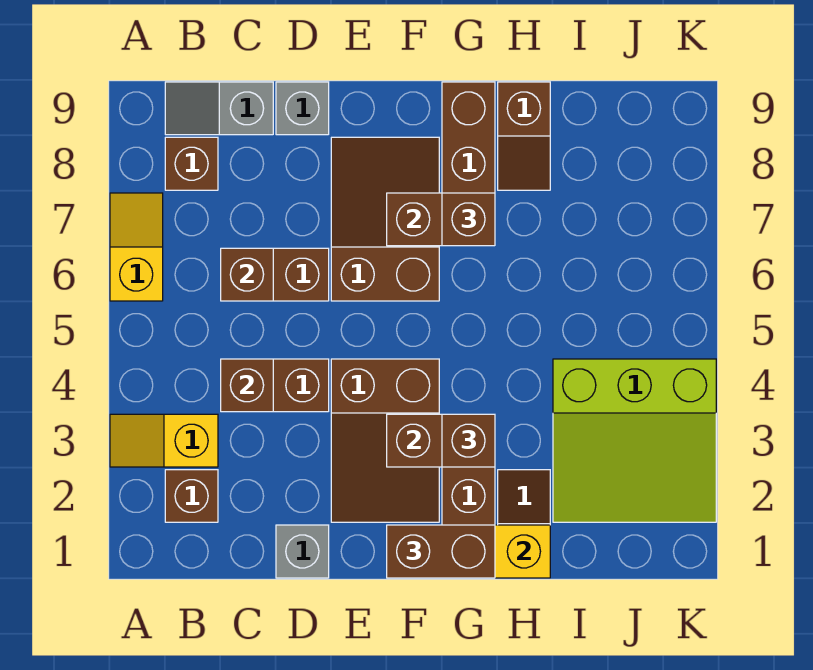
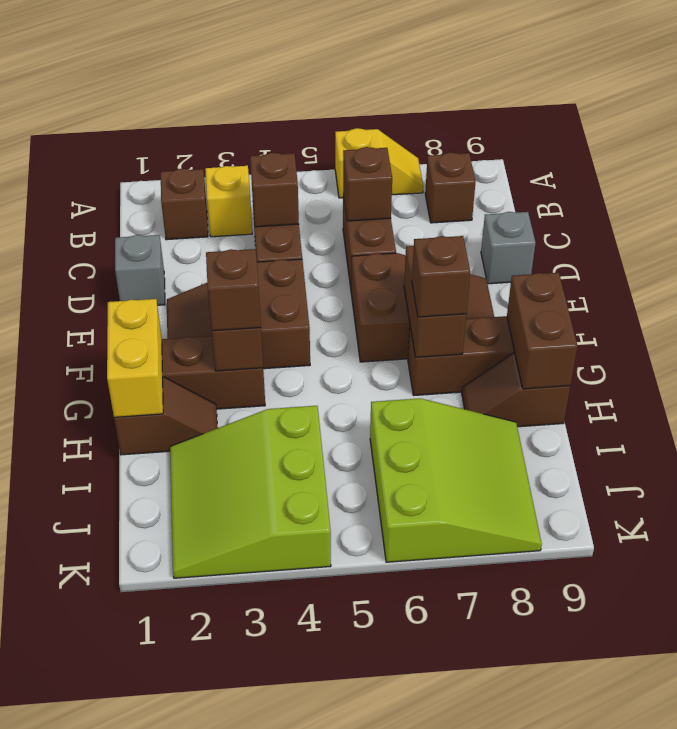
grey 1x2 slope [165,82,273,135] -> none
brown 1x2 brick [387,525,495,578] -> brown 1x2 brick moved to [507,273,577,389]
none -> lime 3x3 slope [370,398,542,562]

